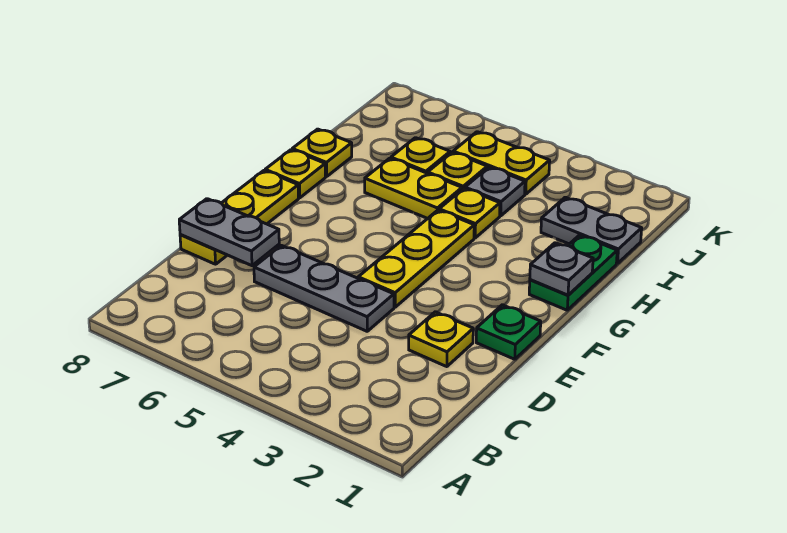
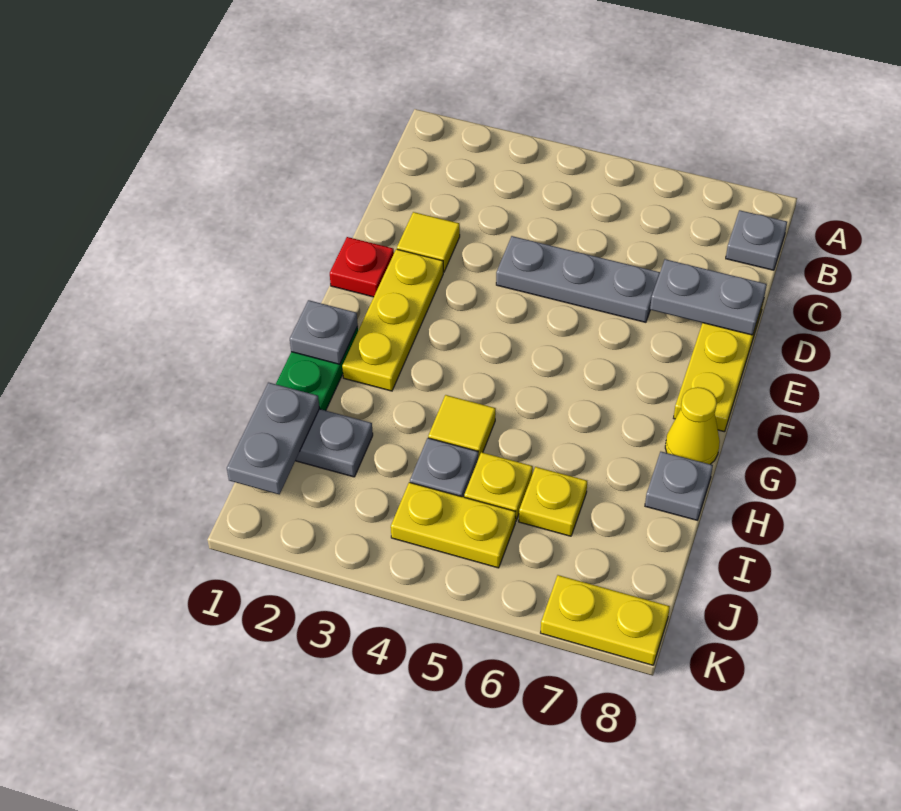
none -> grey 1x1 plate [726,210,787,270]
yellow 1x1 plate [409,312,473,367] -> yellow 1x1 tile [397,212,460,272]
green 1x1 plate [476,305,541,359] -> red 1x1 plate [330,237,394,297]
yellow 1x3 plate [358,210,474,307] -> yellow 1x3 plate moved to [342,249,443,391]
yellow 1x1 plate [265,150,325,198] -> yellow 1x1 cone [665,387,720,464]
yellow 1x1 plate [439,188,500,238] -> yellow 1x1 tile [428,395,496,458]
yellow 1x2 plate [365,158,462,218] -> yellow 1x2 plate moved to [541,575,670,665]
yellow 1x1 plate [292,129,352,177] -> grey 1x1 plate [645,452,713,520]
none -> grey 1x2 plate [227,383,319,494]

